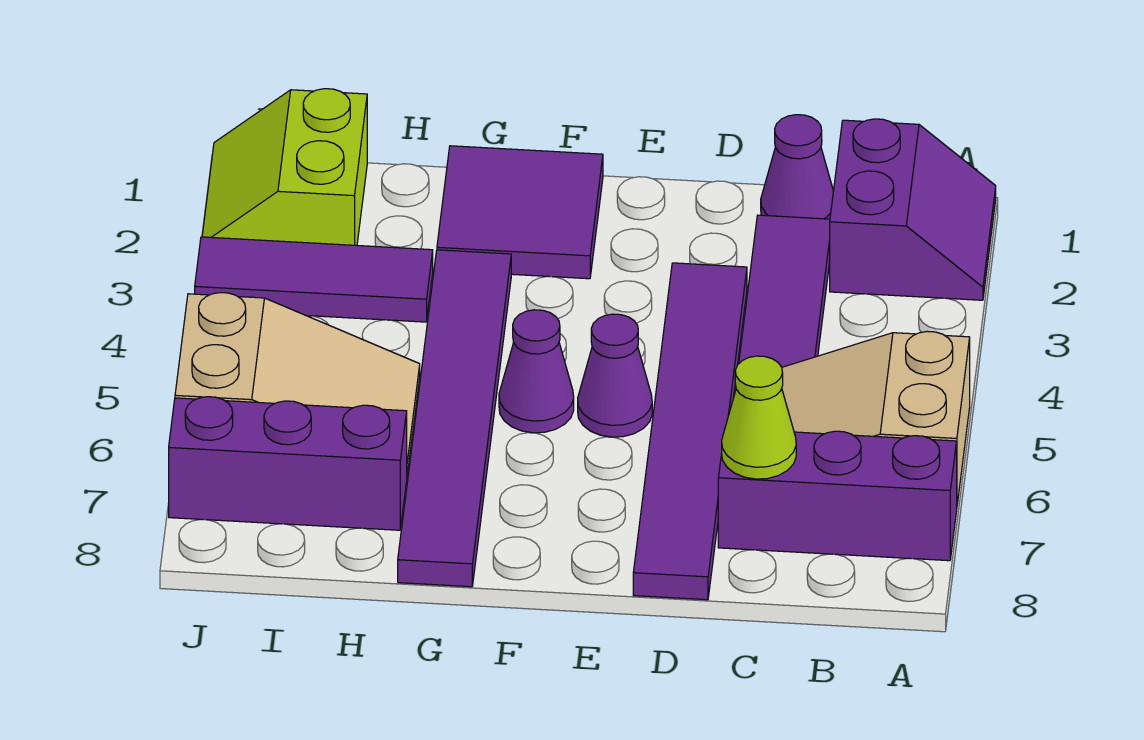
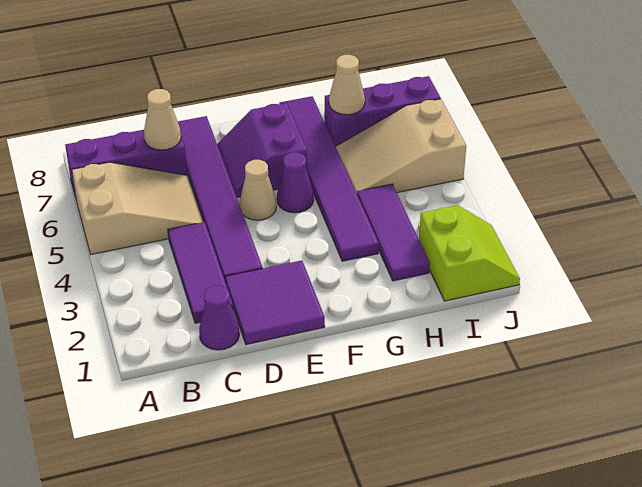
purple 2x2 slope [830,119,996,300] -> purple 2x2 slope moved to [217,103,307,197]
lime 1x1 cone [722,356,796,479] -> tan 1x1 cone [144,89,181,150]
purple 1x1 cone [578,314,652,437] -> tan 1x1 cone [240,160,276,220]
purple 2x2 tile [437,146,603,279] -> purple 2x2 tile moved to [225,260,325,345]
purple 1x3 tile [195,237,433,322] -> purple 1x3 tile turned to [357,184,430,281]
none -> tan 1x1 cone [329,55,365,115]

